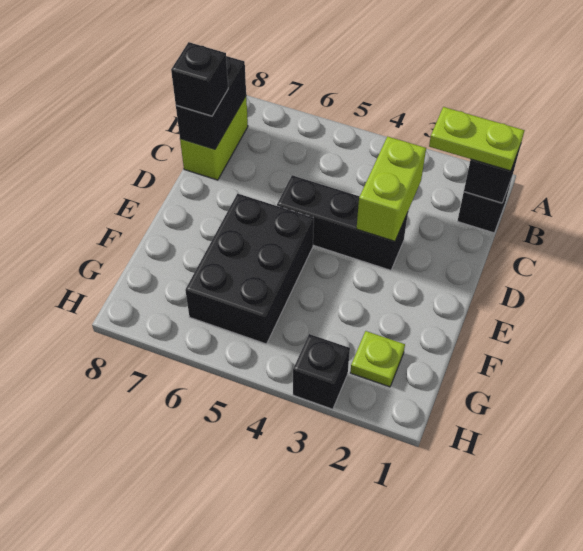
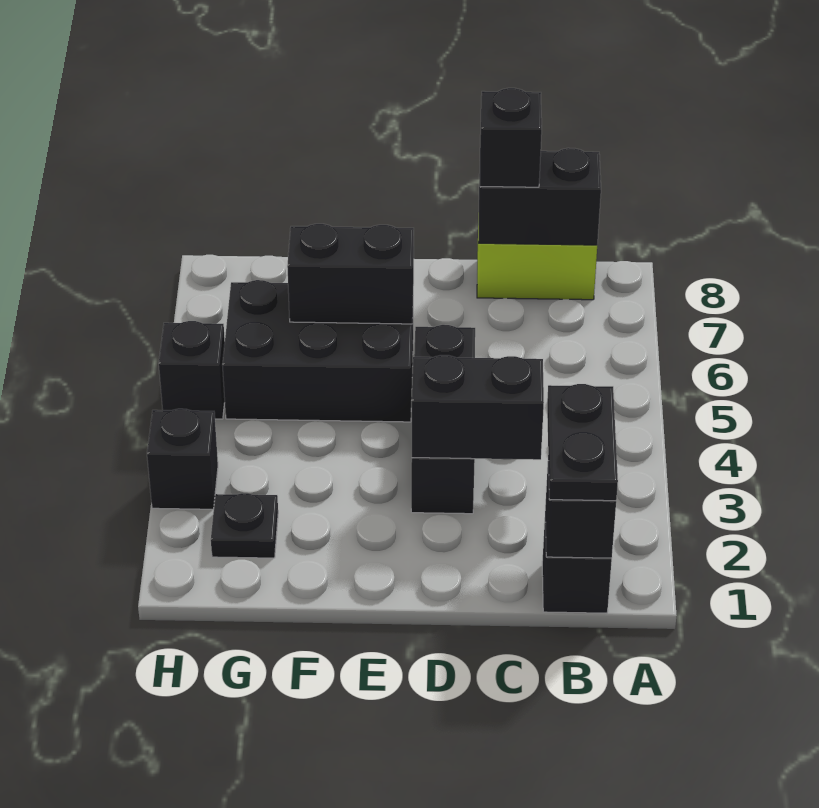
lime 1x2 plate [429,107,525,171] -> black 1x2 plate [547,384,618,501]
lime 1x2 brick [356,136,426,241] -> black 1x2 brick [412,355,544,460]
none -> black 1x2 brick [287,224,414,324]
lime 1x1 plate [350,331,405,387] -> black 1x1 plate [211,493,278,558]
none -> black 1x1 brick [159,321,225,419]

